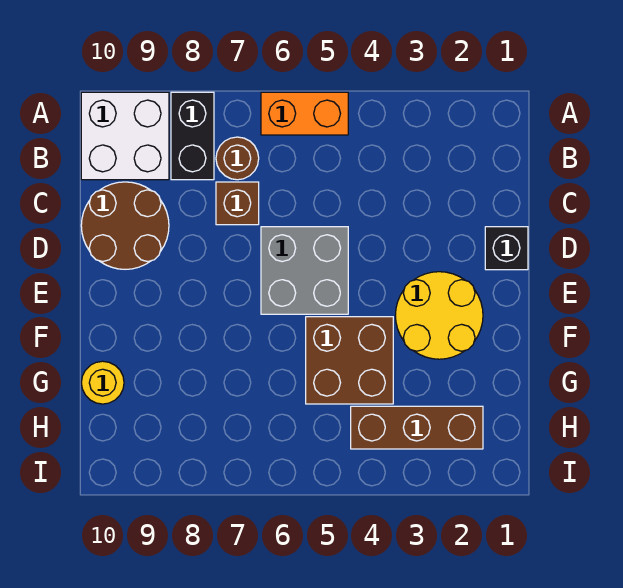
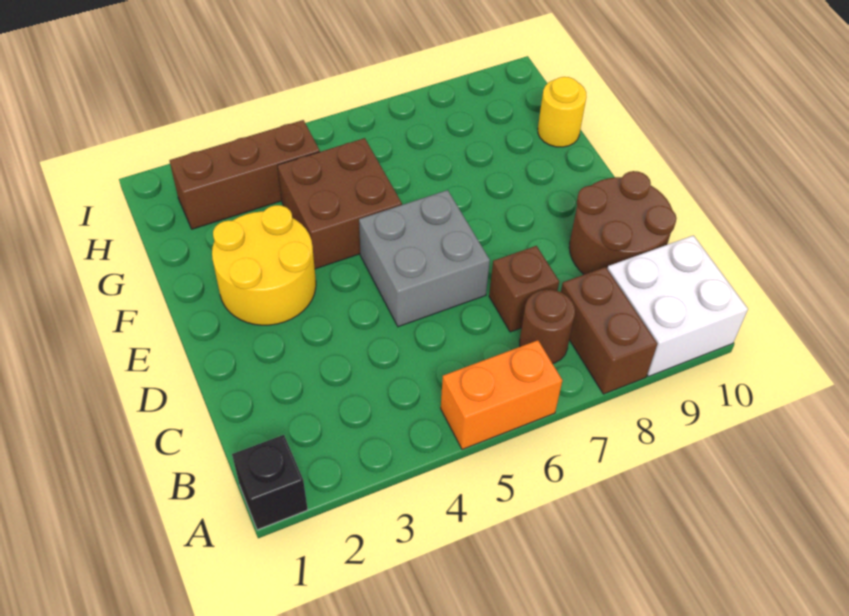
black 1x2 brick [171,92,214,180] -> brown 1x2 brick [561,267,658,394]
black 1x1 brick [485,227,528,270] -> black 1x1 brick moved to [232,435,308,530]

